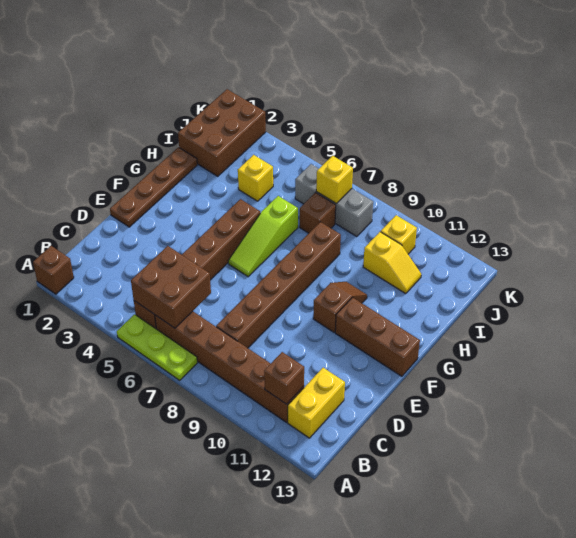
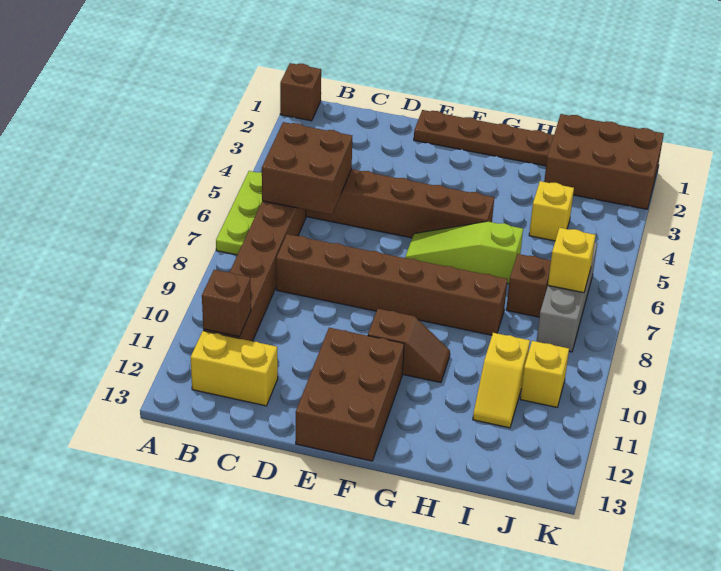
brown 1x3 brick [335,298,420,376] -> brown 2x3 brick [296,328,404,461]

